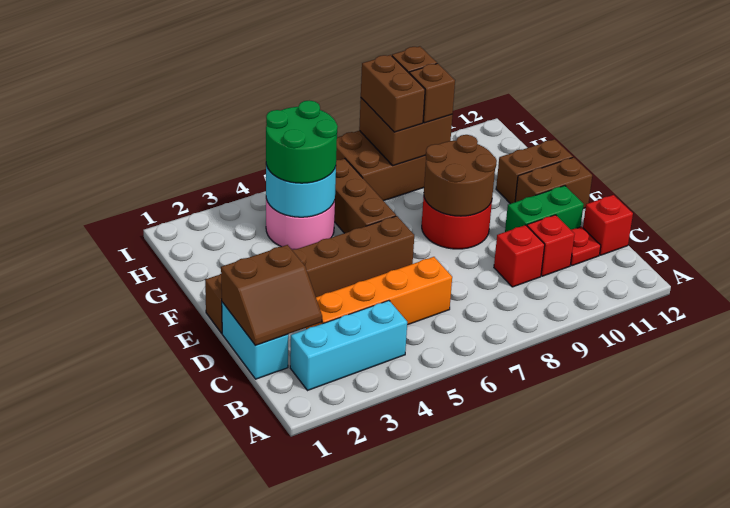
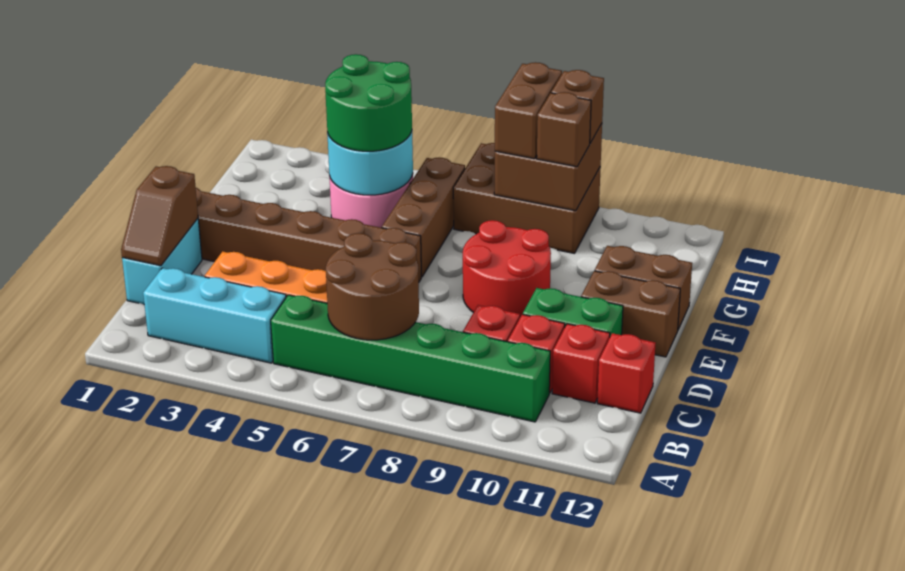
none -> green 1x6 brick [271,295,550,422]
brown 2x2 slope [221,245,322,346] -> brown 1x2 slope [121,166,198,266]
red 1x1 plate [570,227,601,266] -> red 1x1 brick [552,324,610,403]
brown 2x2 round brick [424,135,497,216] -> brown 2x2 round brick moved to [326,233,419,340]

